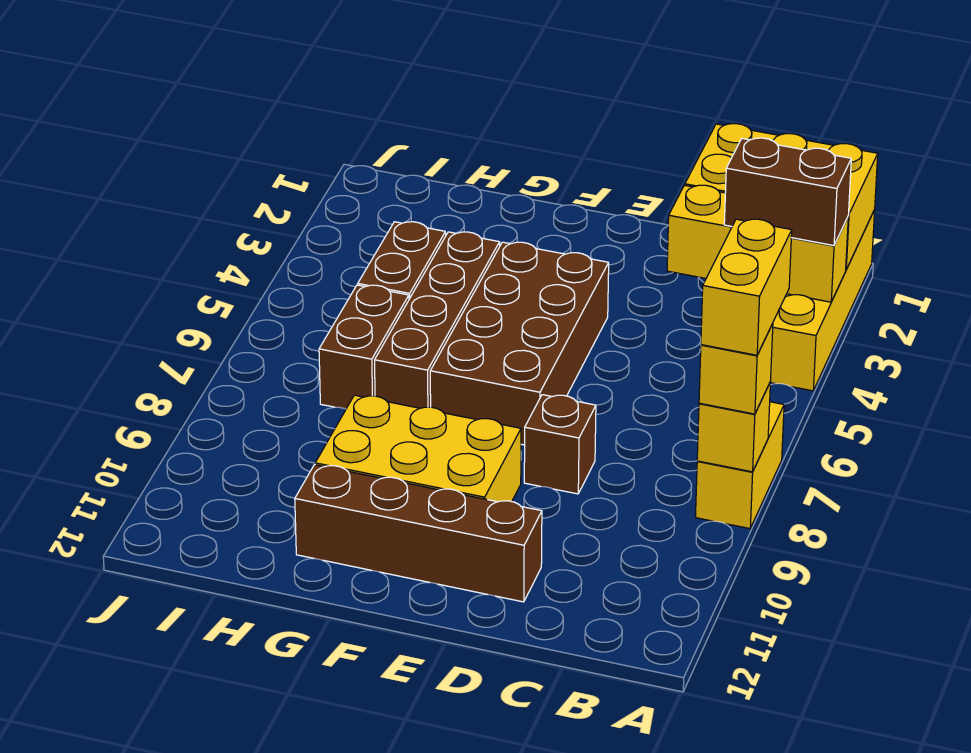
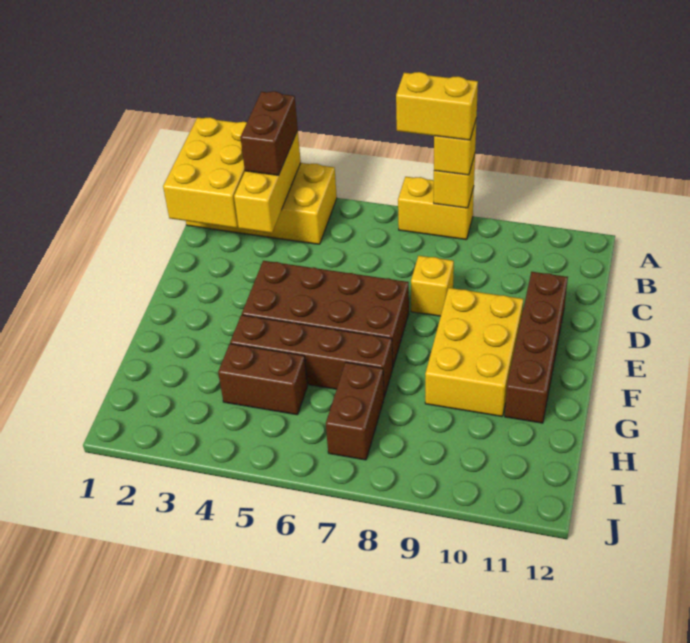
brown 1x1 brick [524,395,596,494] -> yellow 1x1 brick [411,256,454,316]
brown 1x2 brick [319,285,409,409] -> brown 1x2 brick turned to [326,362,384,460]

